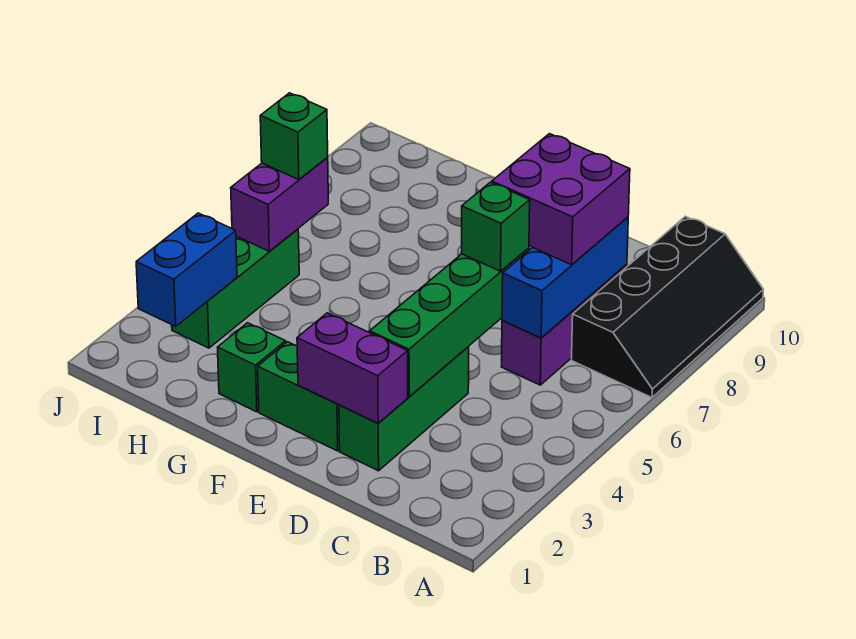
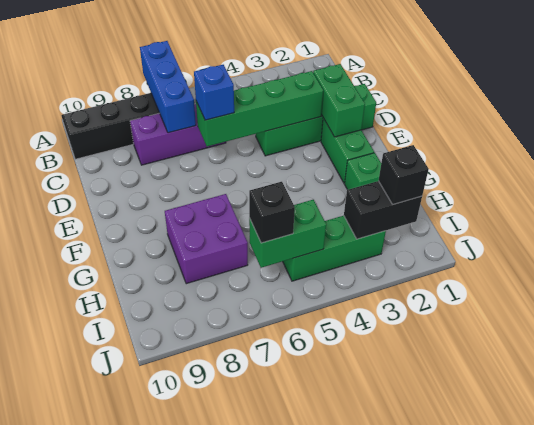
blue 1x3 brick [502,217,628,338] -> blue 1x3 brick turned to [140,41,196,133]
purple 2x2 brick [492,134,630,265] -> purple 2x2 brick moved to [165,194,248,284]
green 1x3 brick [339,347,469,471] -> green 1x4 brick [256,84,376,156]
purple 1x2 brick [297,313,408,423] -> green 1x2 brick [313,64,365,137]
green 1x1 brick [461,182,530,271] -> blue 1x1 brick [194,65,234,120]
blue 1x2 brick [136,213,237,326] -> black 1x2 brick [344,181,422,239]
none -> black 1x1 brick [378,145,429,204]
purple 1x2 brick [231,157,328,251] -> green 1x2 brick [249,200,326,268]
green 1x1 brick [260,93,328,180] -> black 1x1 brick [249,182,295,243]

